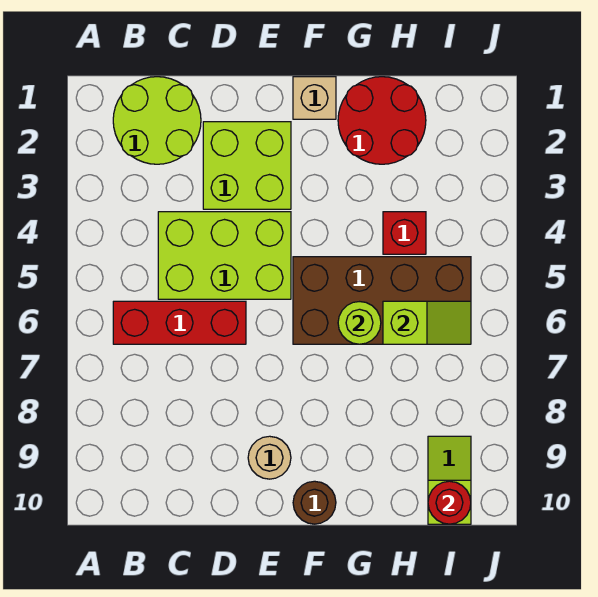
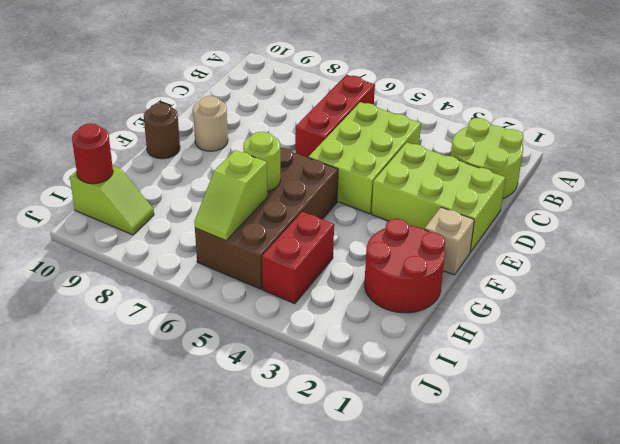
lime 2x2 brick [203,122,291,209] -> lime 2x3 brick [372,143,505,252]
red 1x1 brick [383,212,426,254] -> red 1x2 brick [262,212,334,304]

